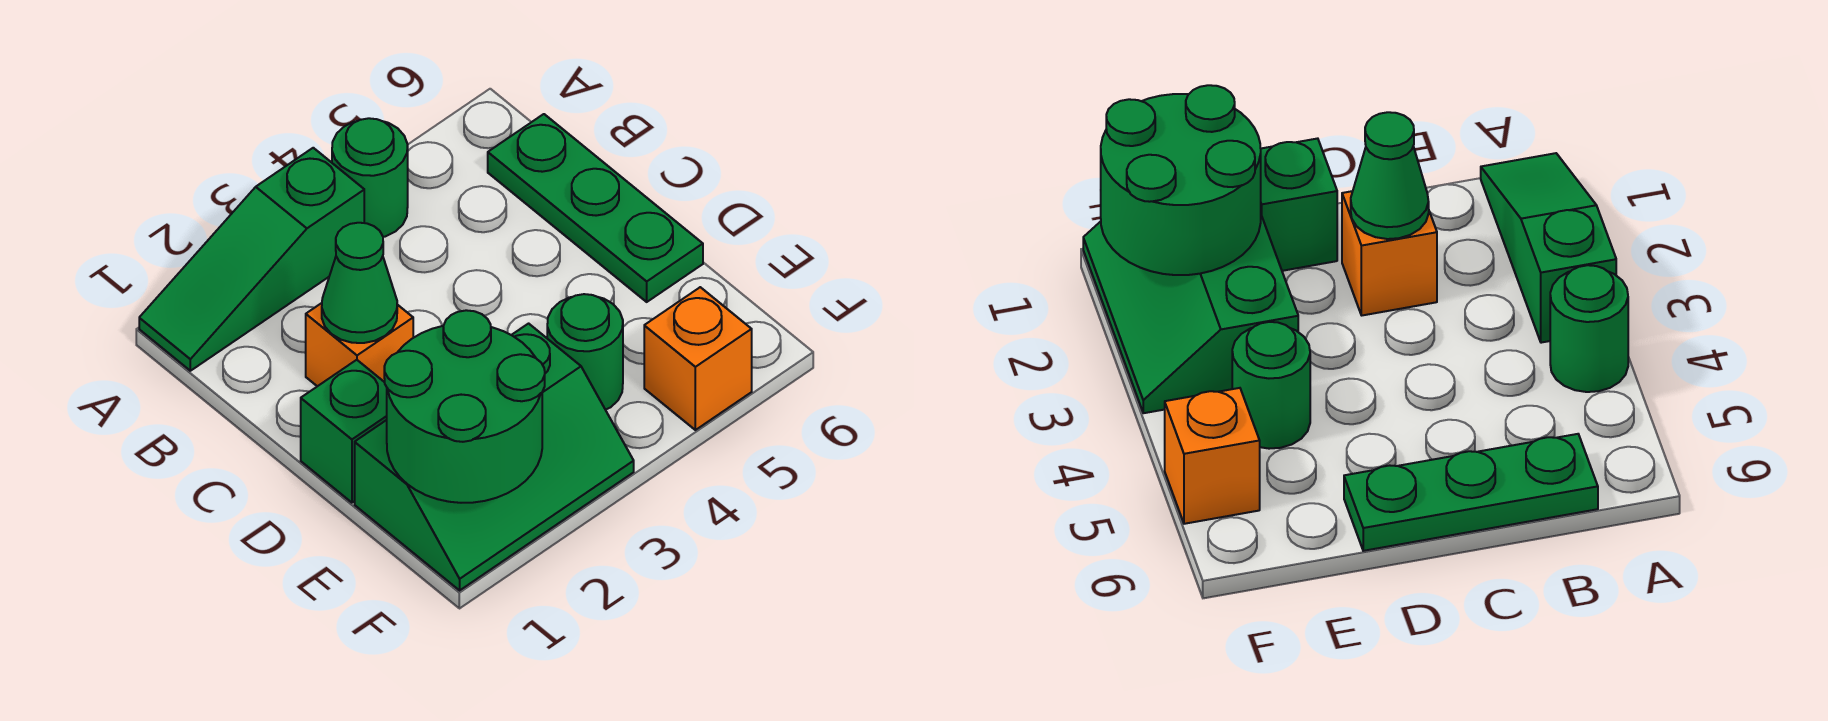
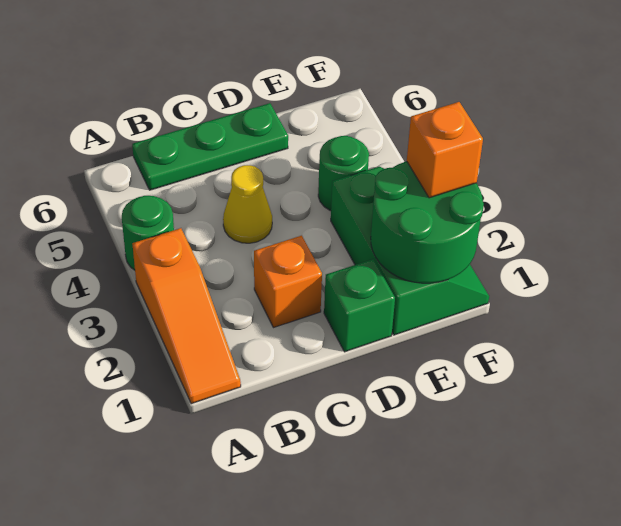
green 1x3 slope [139,148,364,371] -> orange 1x3 slope [132,228,241,404]
green 1x1 cone [322,223,397,343] -> none
none -> yellow 1x1 cone [223,165,272,243]
orange 1x1 brick [644,287,752,430] -> orange 1x1 brick moved to [407,102,483,198]

